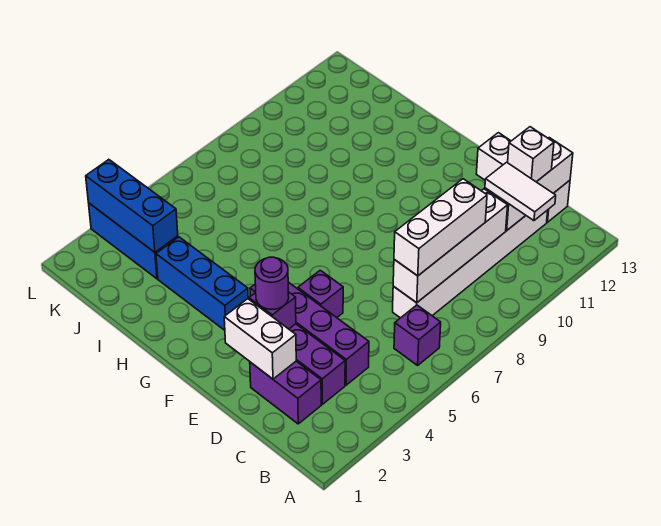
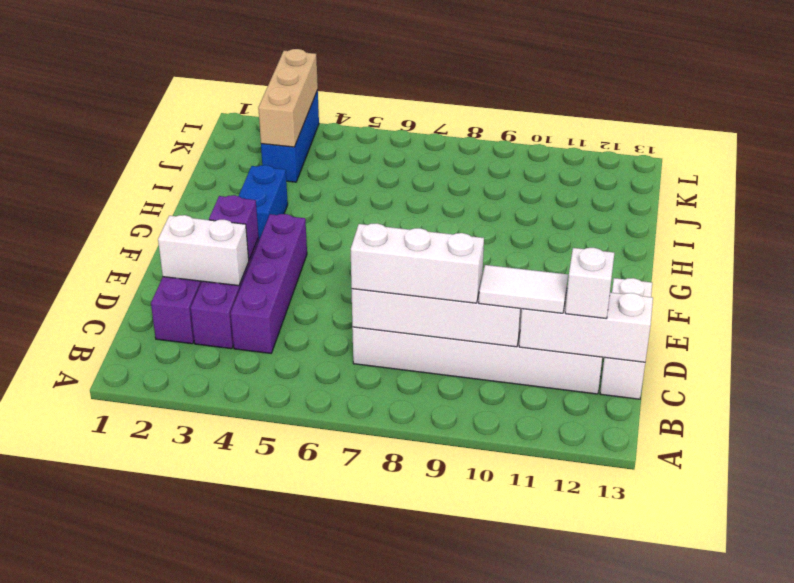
purple 1x1 brick [394,305,441,365] -> none
white 1x2 tile [485,162,556,221] -> white 1x2 tile turned to [479,265,568,313]
white 1x2 brick [224,299,296,379] -> white 1x2 brick turned to [158,215,249,286]
purple 1x1 round brick [255,257,289,309] -> none
purple 1x1 brick [298,270,343,318] -> none
blue 1x3 brick [156,237,248,330] -> blue 1x2 brick [239,165,288,240]
blue 1x3 brick [86,160,178,252] -> tan 1x3 brick [258,49,318,147]

